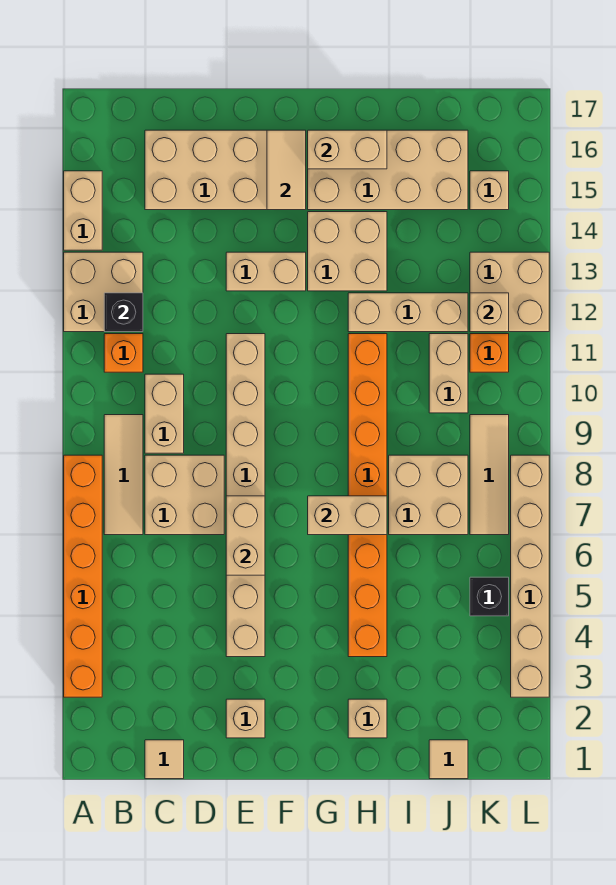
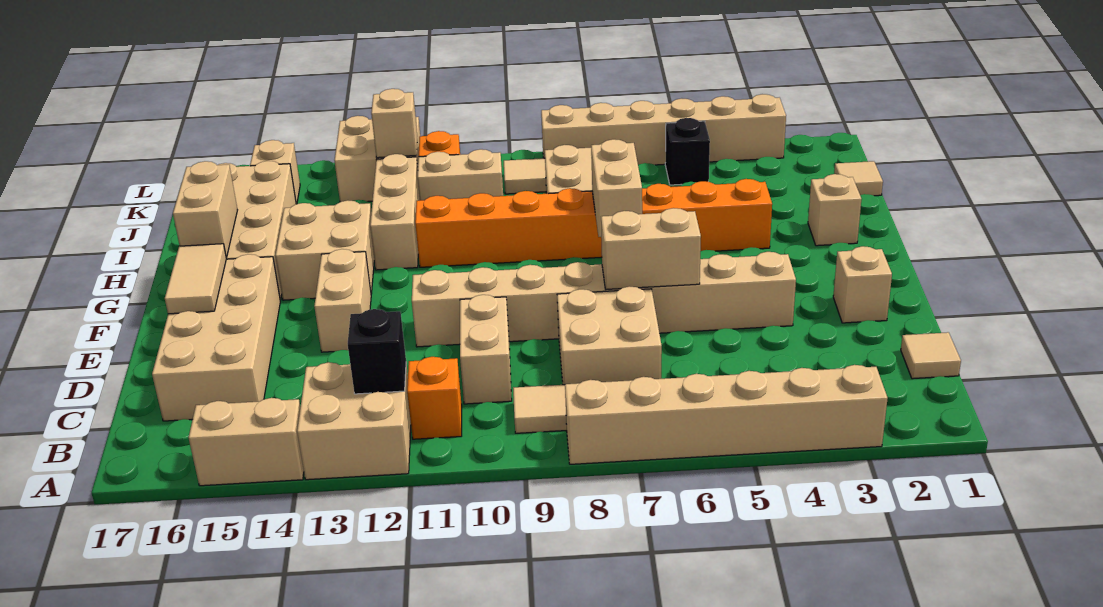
orange 1x6 brick [64,455,102,697] -> tan 1x6 brick [565,365,888,464]
tan 1x2 brick [145,374,184,453] -> tan 1x2 brick turned to [460,295,512,404]
tan 1x2 tile [267,130,306,210] -> tan 1x2 tile turned to [165,244,226,314]

